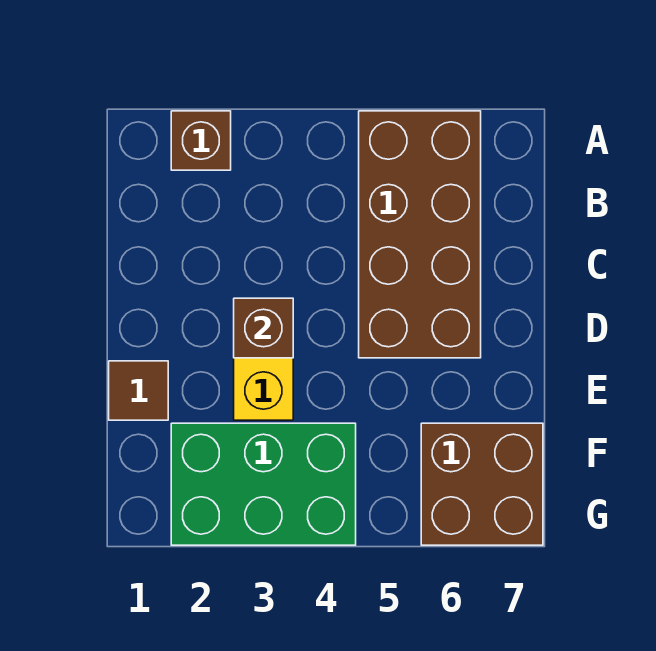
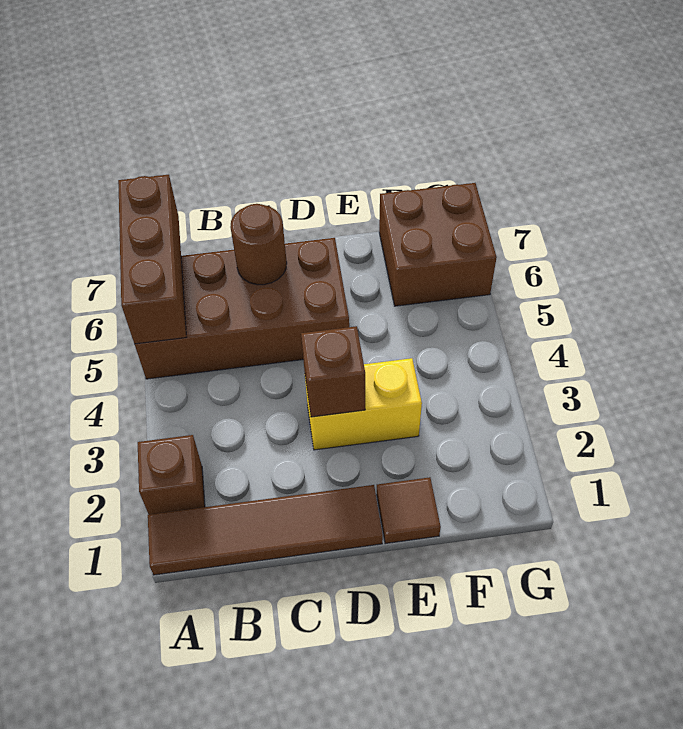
none -> brown 1x4 tile [148,485,383,575]
none -> brown 1x3 brick [118,175,186,344]
none -> brown 1x1 round brick [230,204,287,285]
green 2x3 brick [171,423,356,545] -> none

